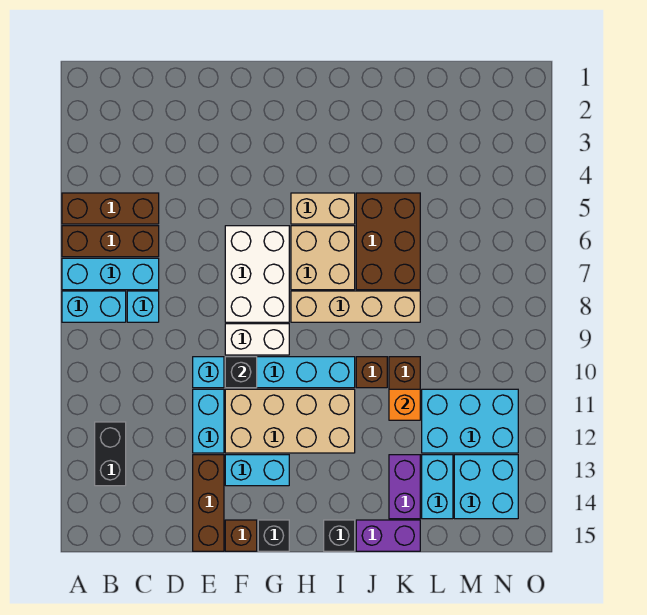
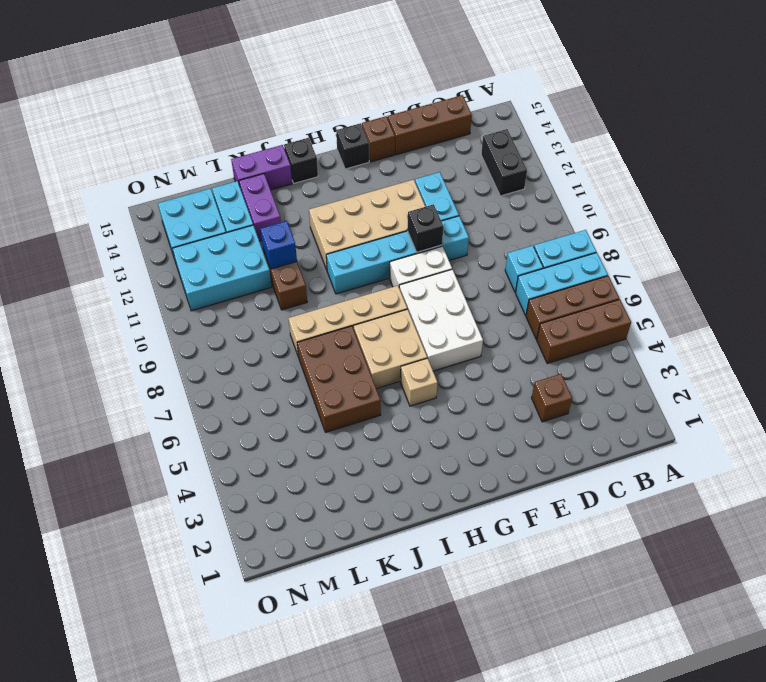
brown 1x3 brick [193,455,224,551] -> brown 1x3 brick turned to [388,95,472,155]
cyan 1x2 brick [225,455,289,486] -> none
tan 1x2 brick [291,193,355,224] -> tan 1x1 brick [401,358,437,406]
brown 1x1 brick [356,357,387,388] -> brown 1x1 brick moved to [532,374,572,422]
orange 1x1 brick [389,389,420,420] -> blue 1x1 brick [261,221,297,269]

